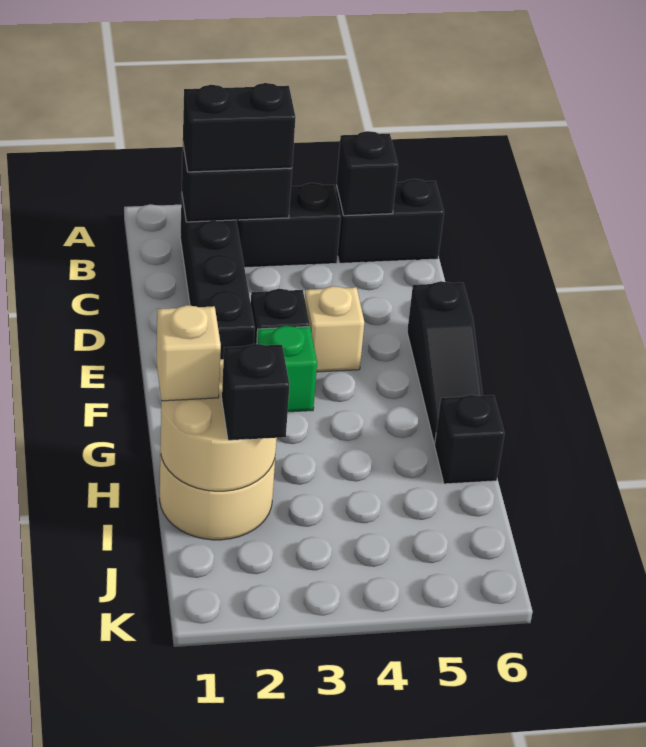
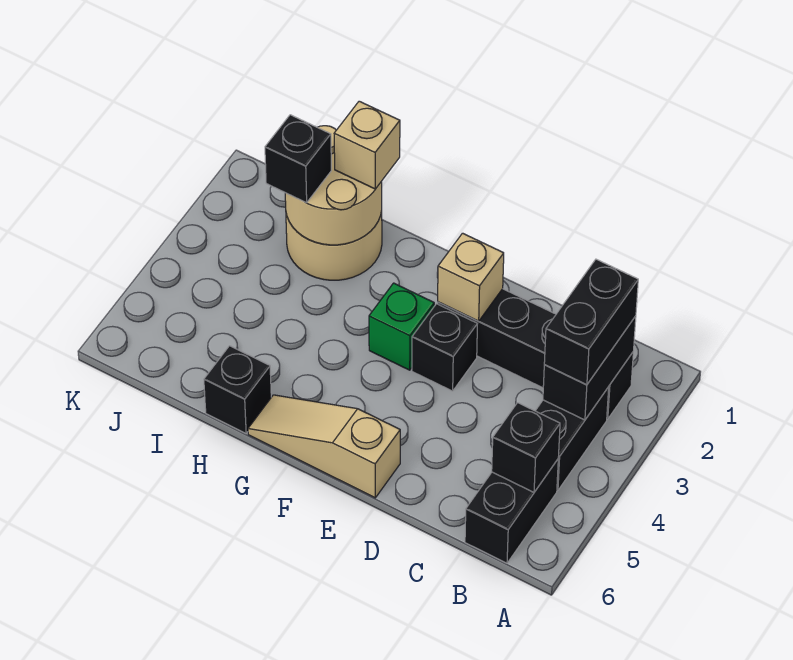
tan 1x1 brick [305,286,364,372] -> tan 1x1 brick moved to [438,233,504,321]
black 1x3 slope [407,281,483,444] -> tan 1x3 slope [248,395,400,498]

